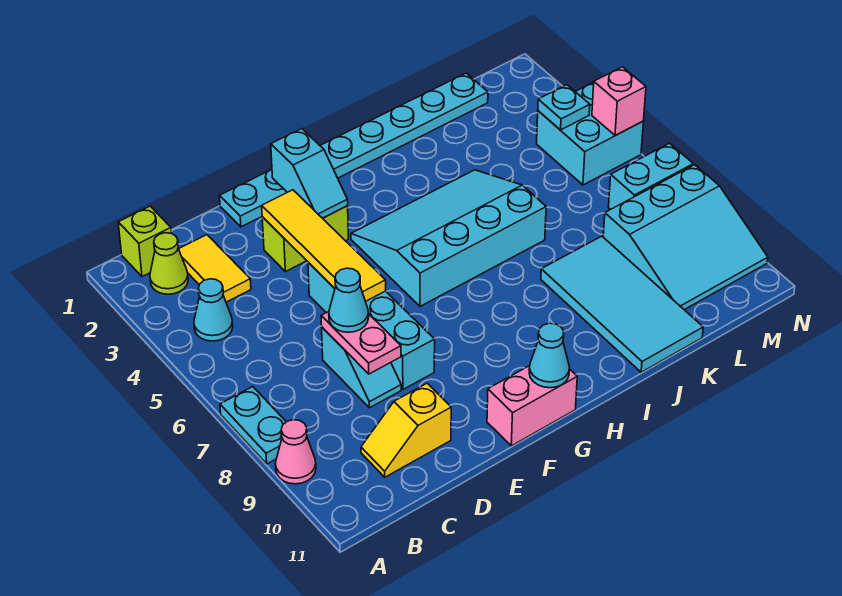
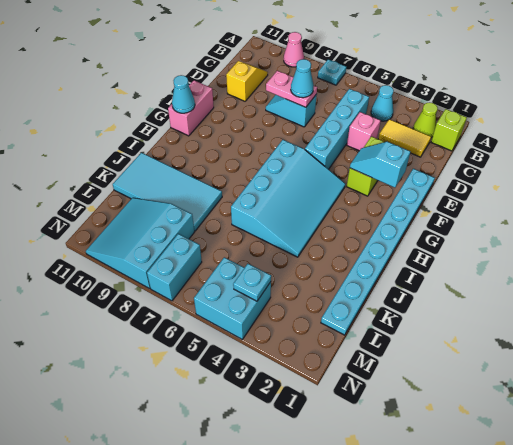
cyan 1x2 plate [220,387,286,464] -> cyan 1x1 plate [318,59,346,85]
yellow 1x4 tile [262,190,386,301] -> none
cyan 1x4 brick [308,263,435,389] -> cyan 1x4 brick turned to [305,89,369,169]
pink 1x1 brick [592,67,646,136] -> pink 1x1 brick moved to [347,112,381,151]

